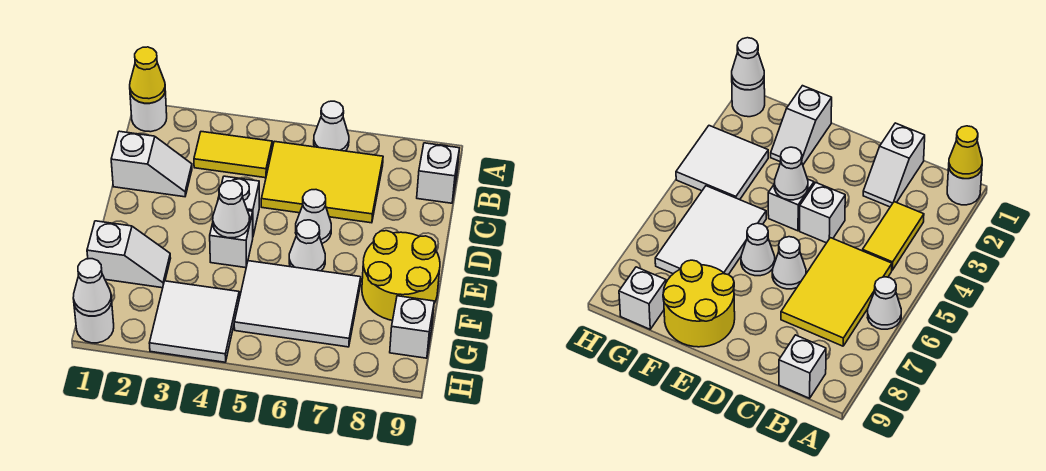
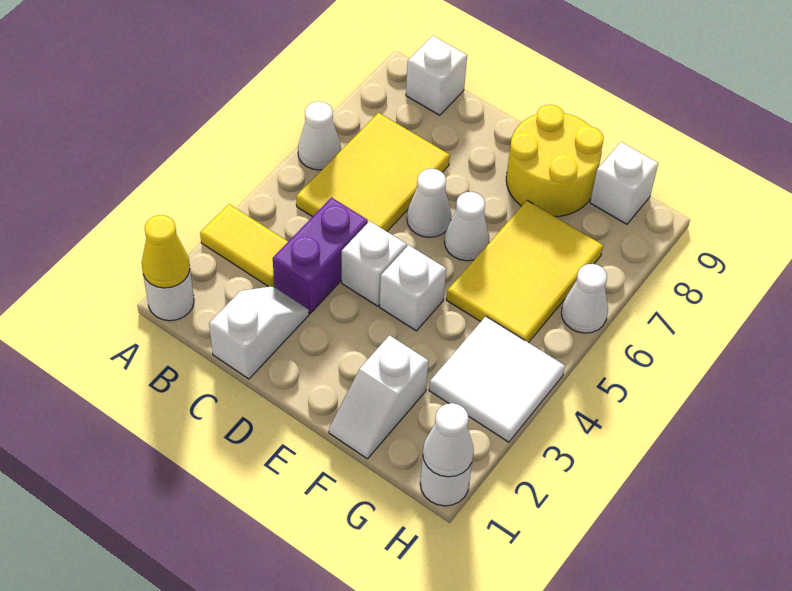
yellow 1x2 tile [194,132,272,178] -> yellow 1x2 tile turned to [200,204,288,287]
none -> purple 1x2 brick [273,198,368,313]
white 1x1 cone [213,181,250,238] -> white 1x1 cone moved to [561,264,608,333]
white 1x2 slope [87,221,171,288] -> white 1x2 slope turned to [329,335,428,459]
white 2x3 tile [234,261,361,347] -> yellow 2x3 tile [447,200,603,343]

